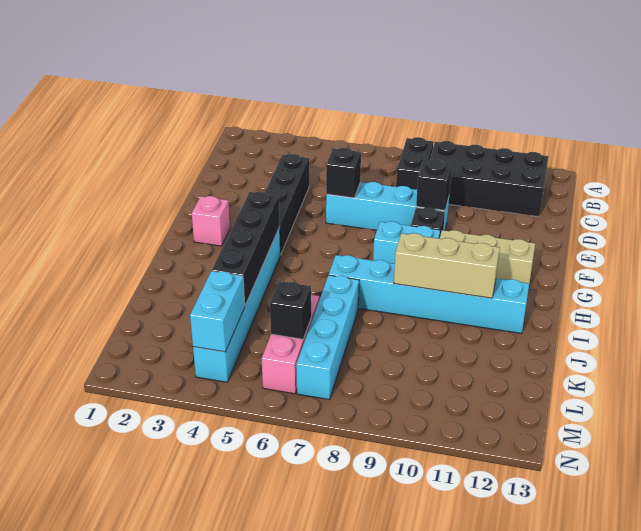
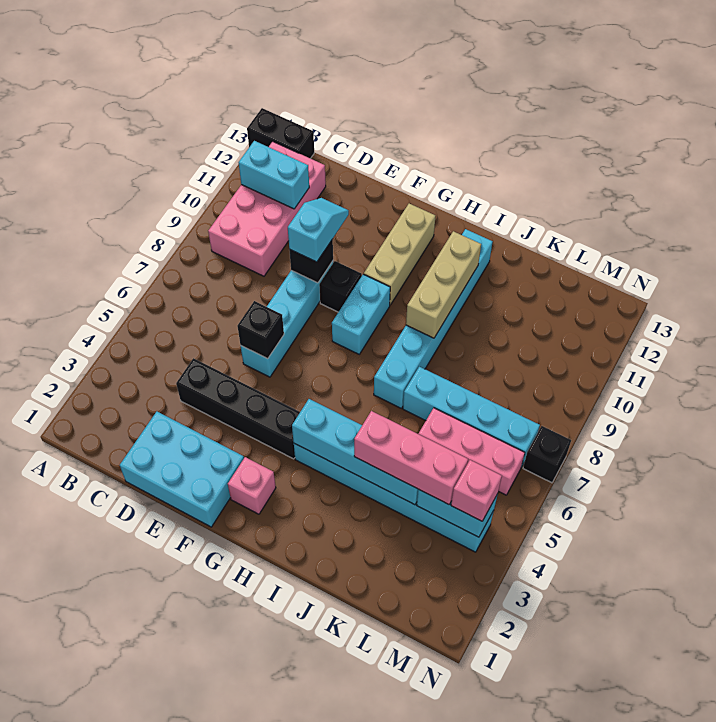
black 1x2 brick [396,137,434,190] -> black 1x2 brick moved to [247,108,314,159]
black 2x4 brick [430,141,549,217] -> pink 2x4 brick [208,142,326,276]
none -> cyan 1x2 brick [239,141,309,209]
none -> cyan 2x3 brick [120,412,244,527]
none -> cyan 1x2 slope [288,198,349,262]
black 1x4 brick [212,192,280,305] -> cyan 1x4 brick [292,399,418,505]
none -> pink 1x3 brick [354,411,468,505]
black 1x1 brick [270,281,311,339] -> black 1x1 brick moved to [523,426,571,483]
none -> pink 1x1 brick [451,460,502,521]

